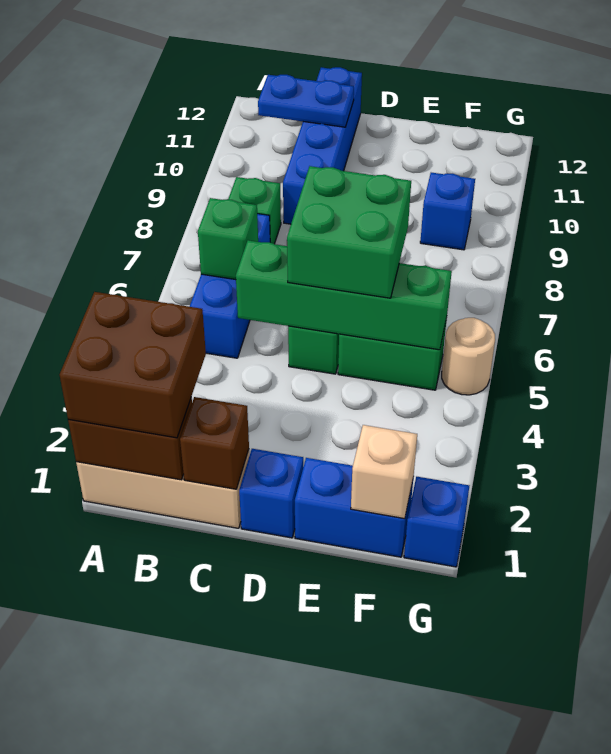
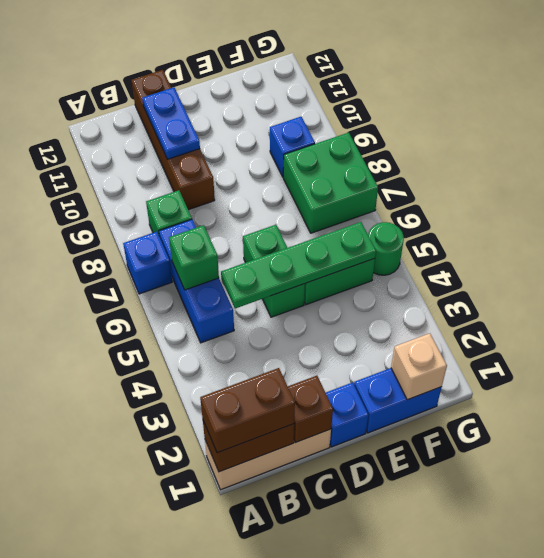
brown 2x2 brick [60,292,206,438] -> brown 1x2 brick [200,368,295,453]
blue 1x2 plate [258,75,354,127] -> blue 1x2 plate turned to [142,87,200,159]
green 1x4 brick [236,240,452,350] -> green 1x4 plate [221,222,376,308]
blue 1x4 brick [283,67,362,224] -> brown 1x4 brick [132,70,215,210]
green 2x2 brick [287,166,411,298] -> green 2x2 brick moved to [283,133,378,233]
blue 1x1 brick [404,477,469,567] -> blue 1x1 brick moved to [123,232,172,294]
tan 1x1 round brick [442,318,495,395] -> green 1x1 round brick [368,222,404,275]

